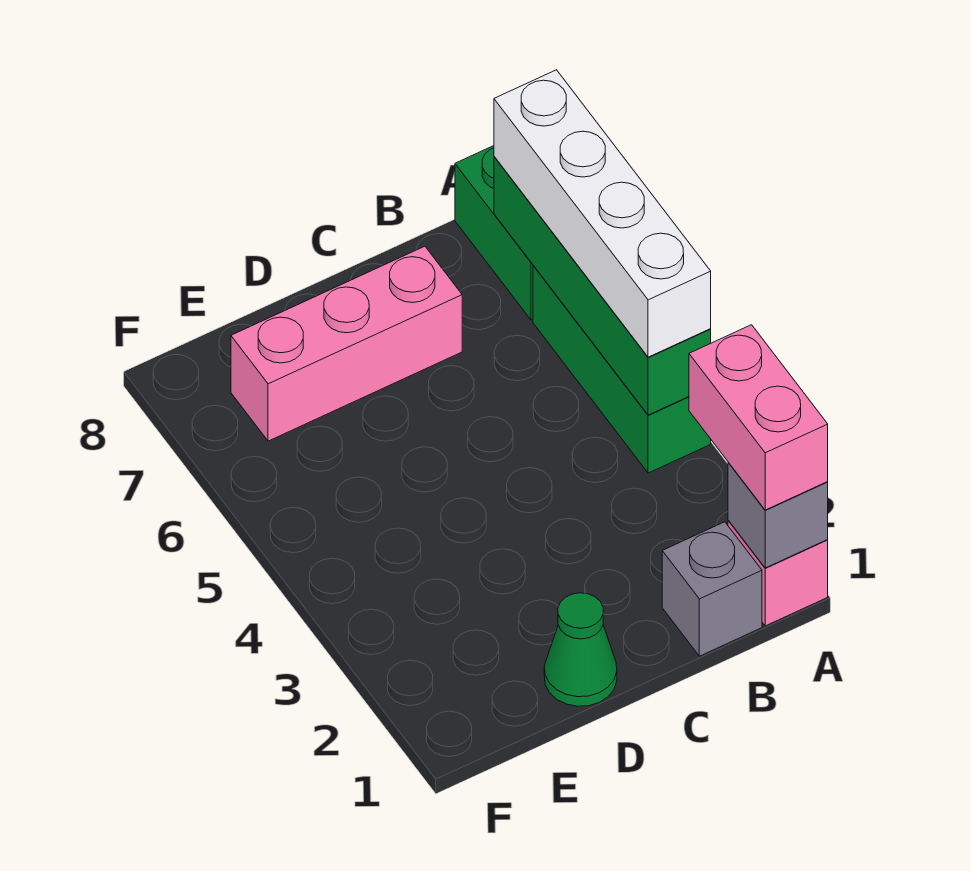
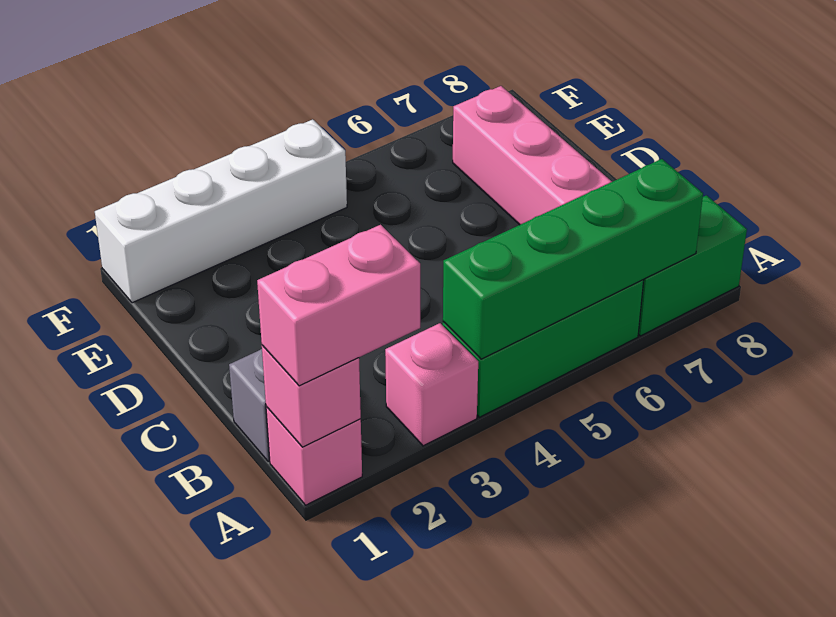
grey 1x1 brick [728,462,828,568] -> pink 1x1 brick [262,345,361,447]
none -> pink 1x1 brick [385,323,478,446]
white 1x4 brick [494,70,711,357] -> white 1x4 brick moved to [95,119,347,303]
green 1x1 cone [544,593,617,706] -> none

